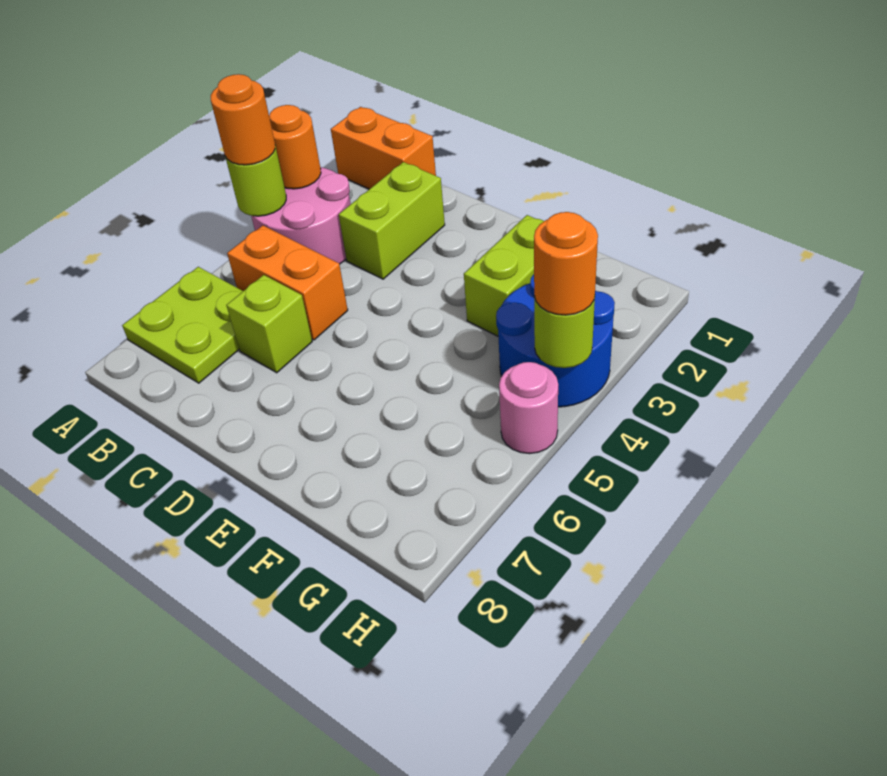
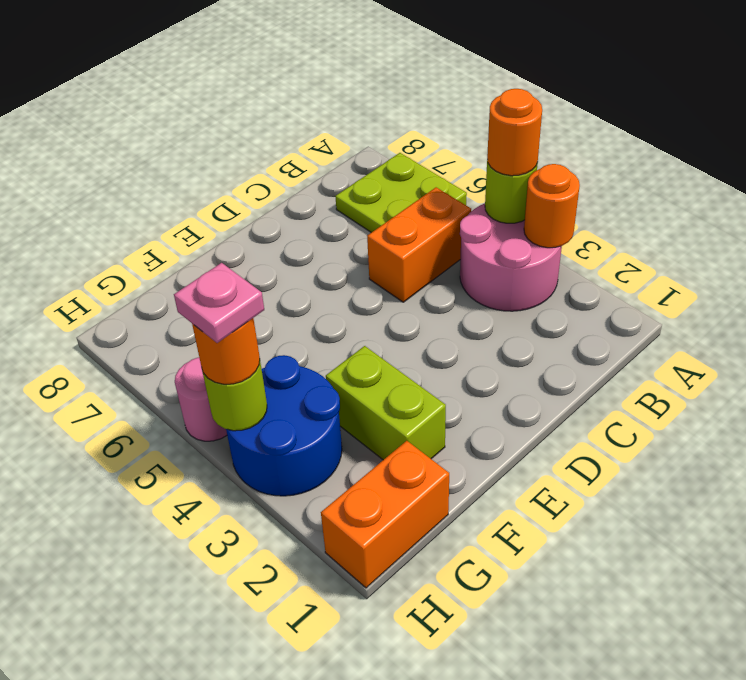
orange 1x2 brick [331,107,436,189] -> orange 1x2 brick moved to [321,441,449,588]
lime 1x2 brick [339,162,445,279] -> none
lime 1x1 brick [226,275,312,373] -> none
none -> pink 1x1 plate [174,263,264,343]

